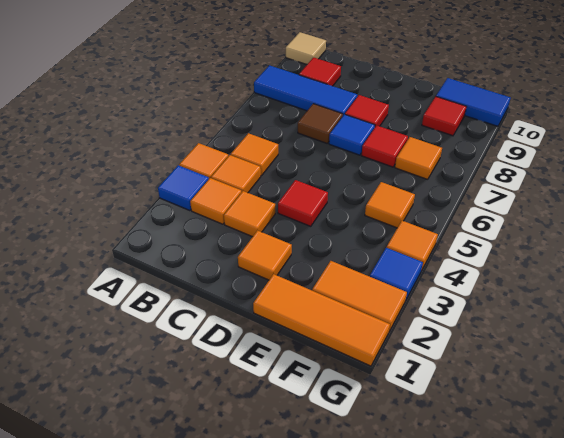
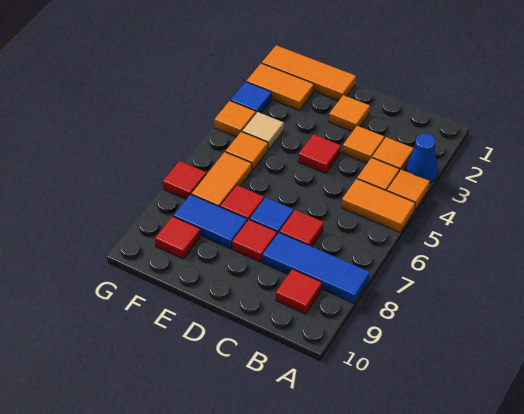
blue 1x1 tile [158,165,209,211] -> blue 1x1 cone [406,134,438,183]
tan 1x1 tile [286,32,326,64] -> tan 1x1 tile moved to [242,112,284,150]
orange 1x1 tile [231,133,278,176] -> orange 1x2 tile [341,179,415,232]
brown 1x1 tile [298,104,343,143] -> red 1x1 tile [279,210,324,247]
orange 1x1 tile [395,137,442,179] -> orange 1x2 tile [191,152,252,207]
blue 1x2 tile [436,78,511,126] -> blue 1x2 tile moved to [173,194,247,249]
none -> red 1x1 tile [163,161,206,199]

